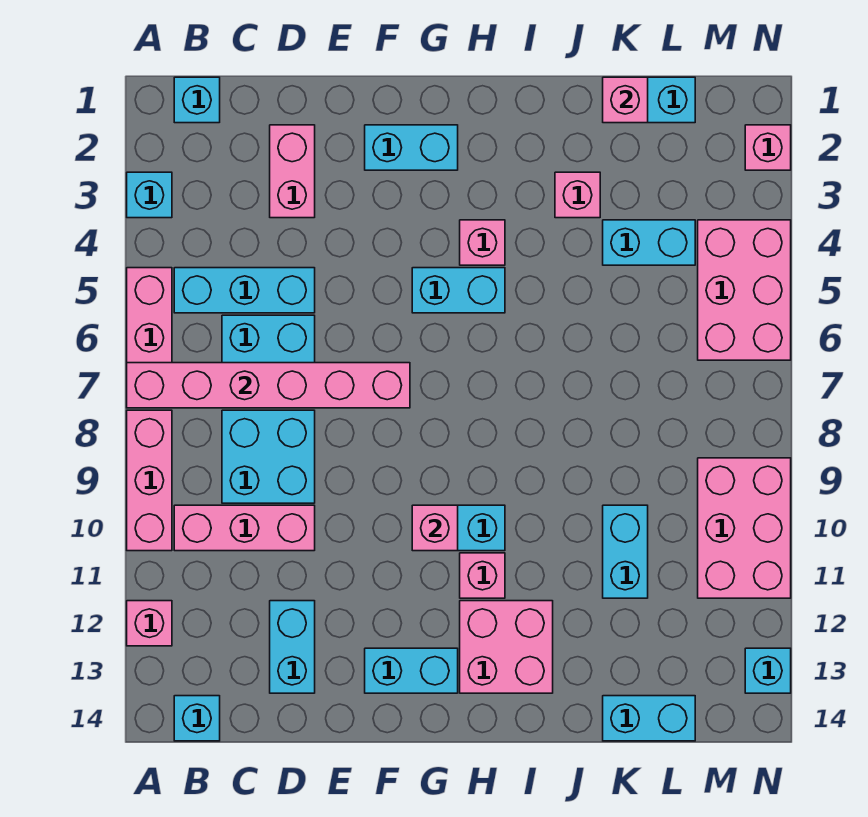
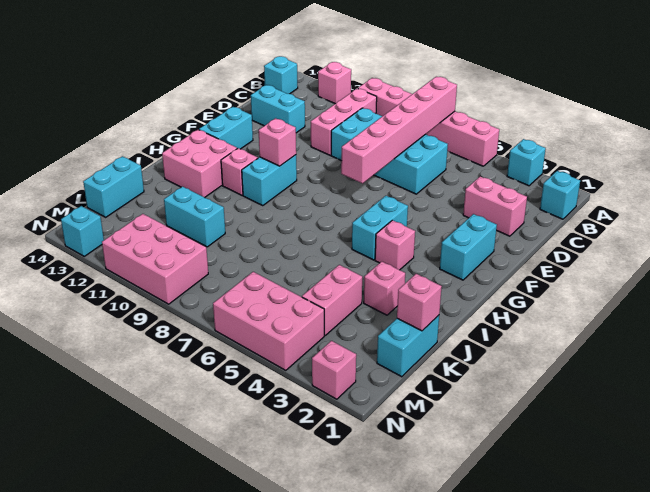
cyan 1x3 brick [174,268,315,313] -> none
cyan 1x2 brick [603,220,695,265] -> pink 1x2 brick [302,265,362,335]

